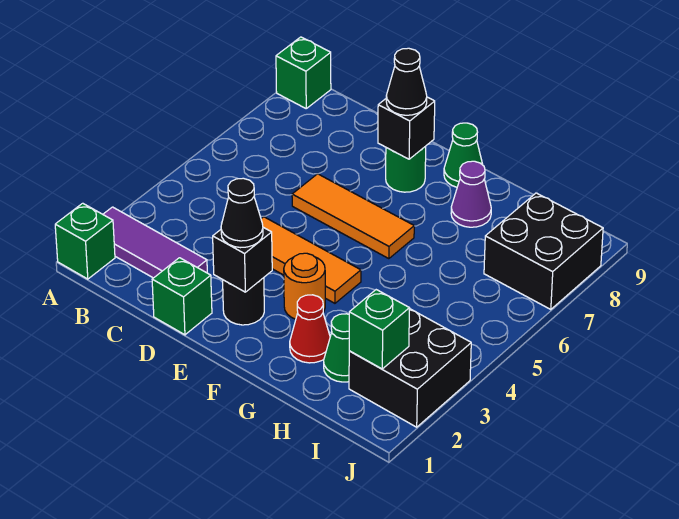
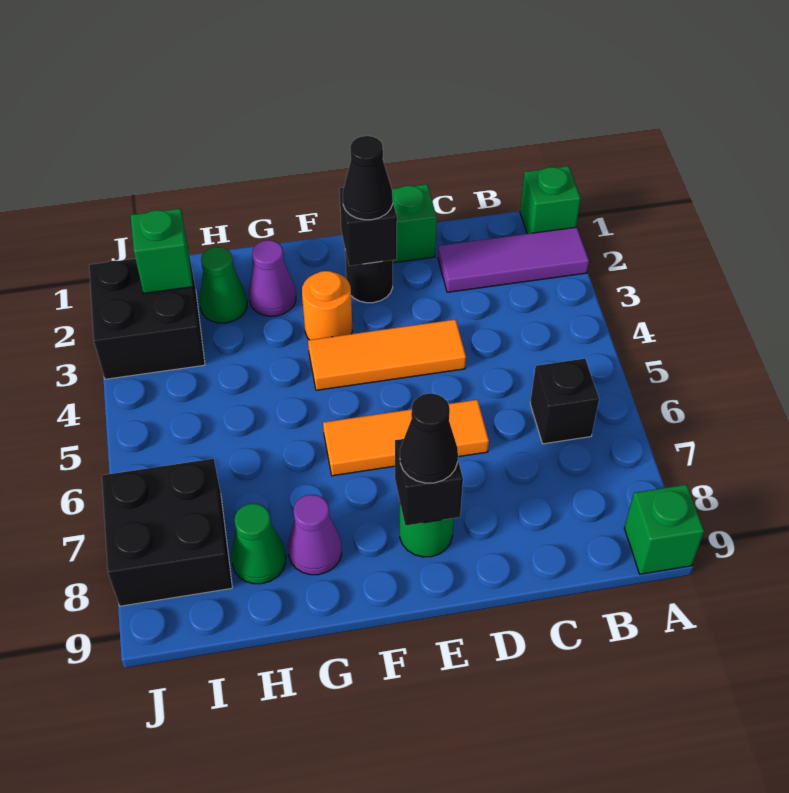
none -> black 1x1 brick [530,359,599,444]
green 1x1 cone [444,123,483,187] -> green 1x1 cone moved to [231,503,286,584]
red 1x1 cone [290,295,330,363] -> purple 1x1 cone [249,240,296,316]

